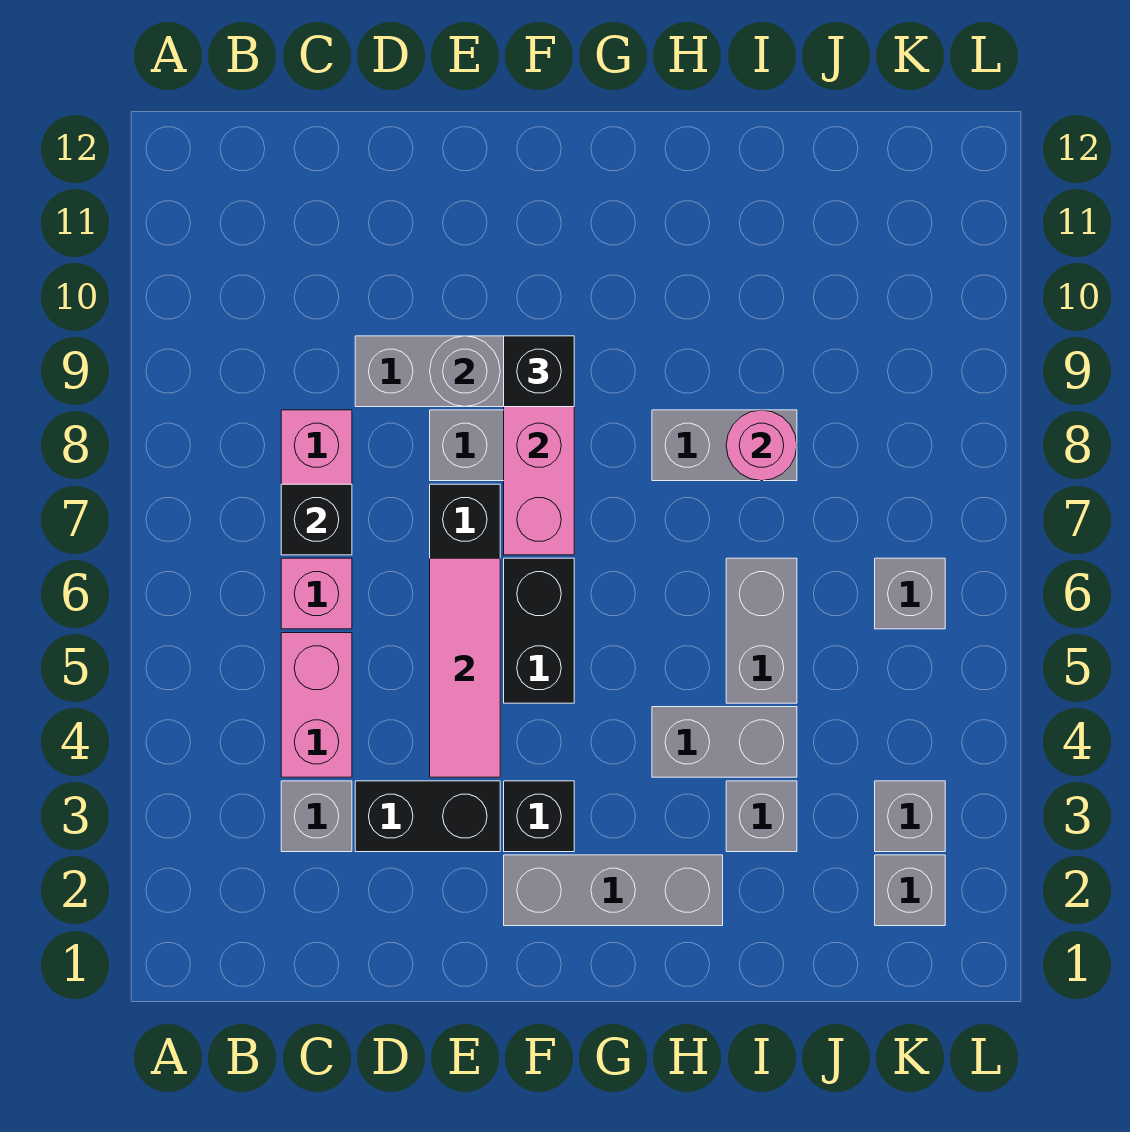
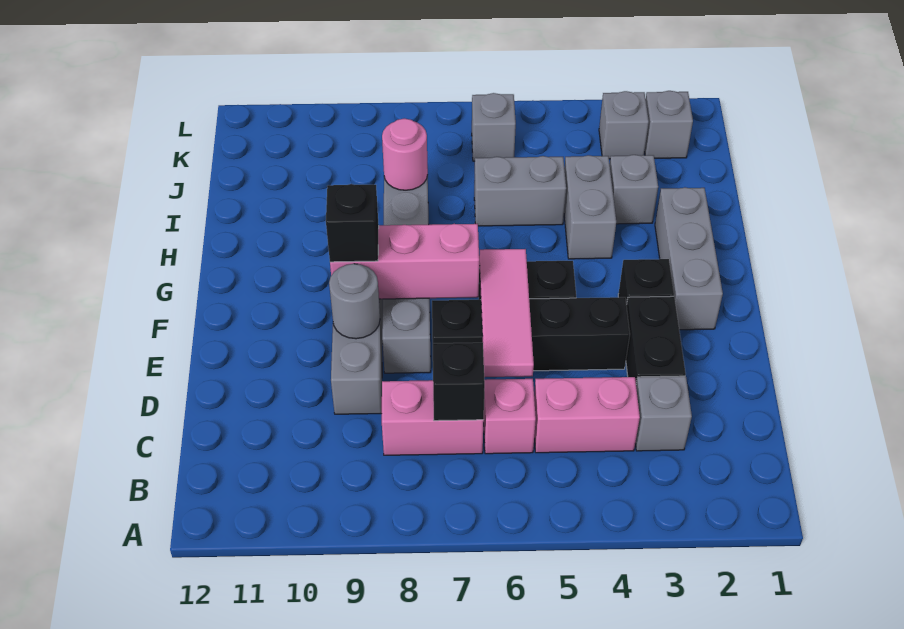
pink 1x3 tile [430,558,500,777] -> pink 1x3 tile turned to [479,249,534,377]

